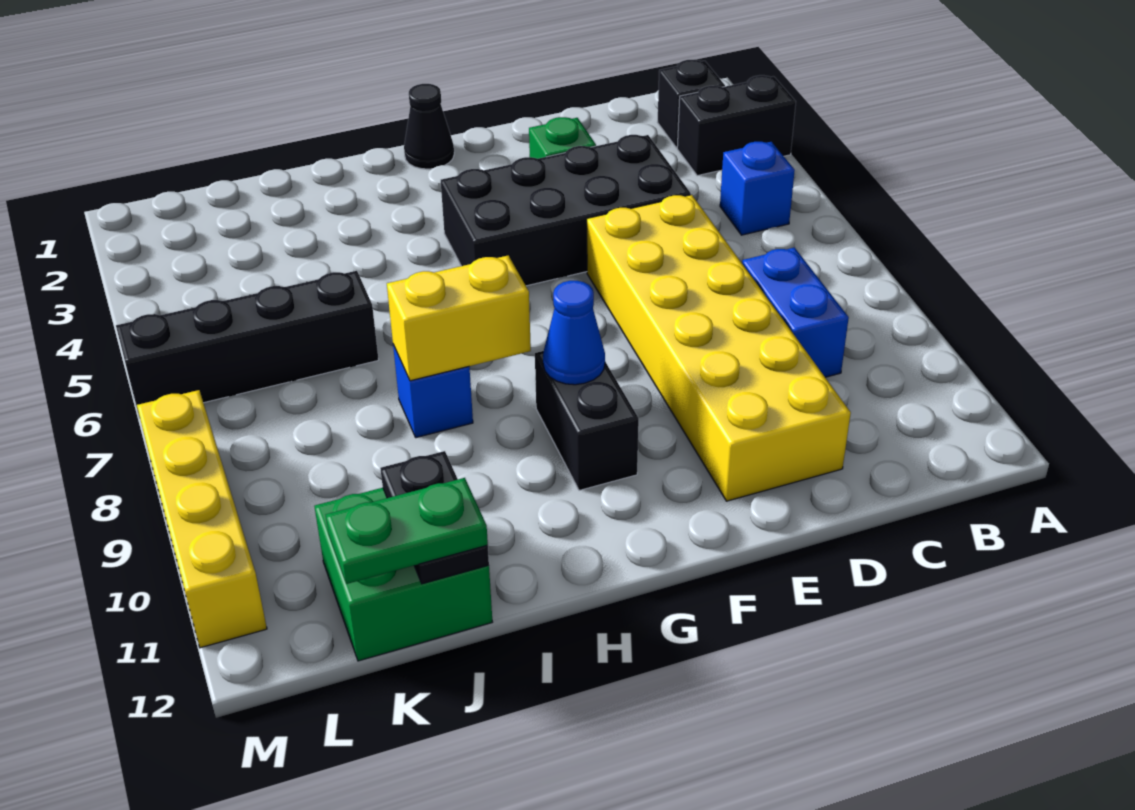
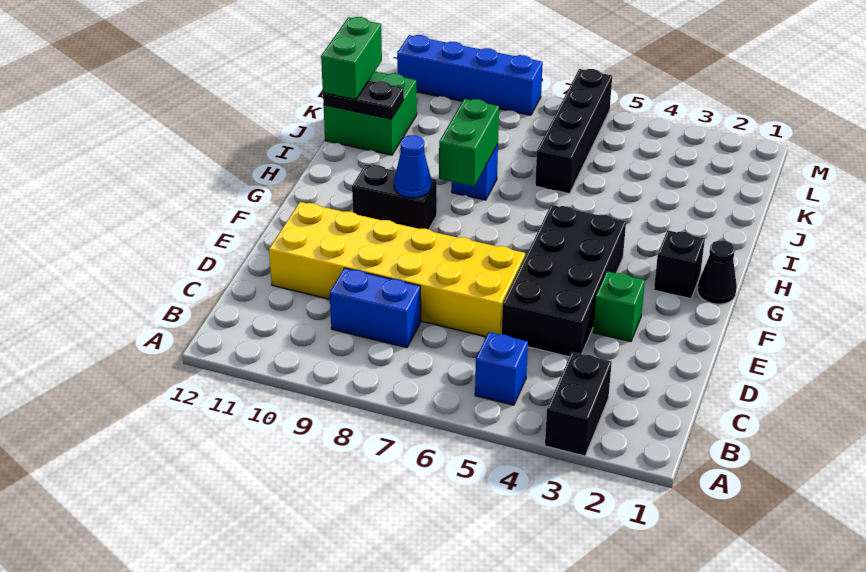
black 1x1 brick [657,60,725,148] -> black 1x1 brick moved to [654,230,705,299]
yellow 1x2 brick [387,255,531,381] -> green 1x2 brick [439,99,499,186]
green 1x2 plate [326,478,488,584] -> green 1x2 brick [321,17,382,100]
yellow 1x4 brick [137,390,267,648] -> blue 1x4 brick [397,35,543,115]

